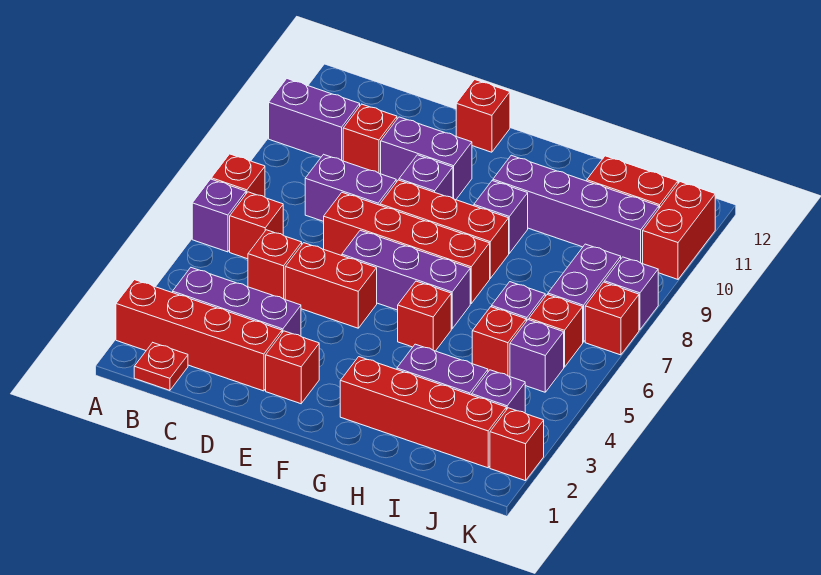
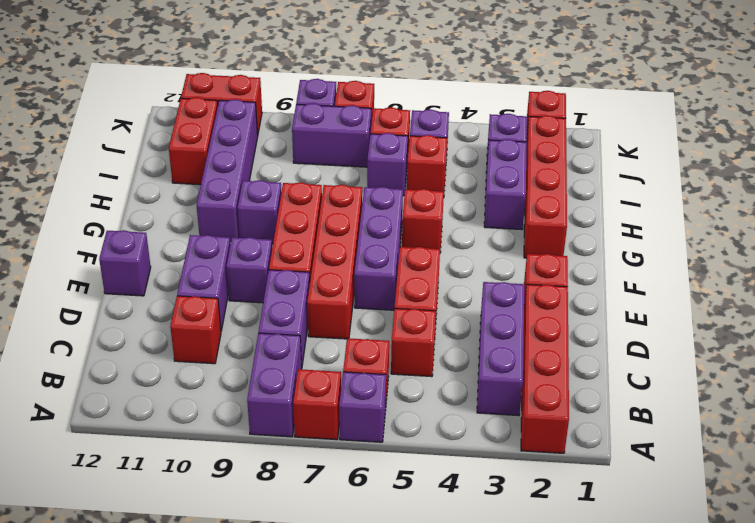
purple 1x2 brick [269,79,360,161] -> purple 1x2 brick moved to [247,333,302,437]
red 1x1 plate [134,343,188,390] -> none
red 1x1 brick [456,80,510,152] -> purple 1x1 brick [99,230,151,296]

